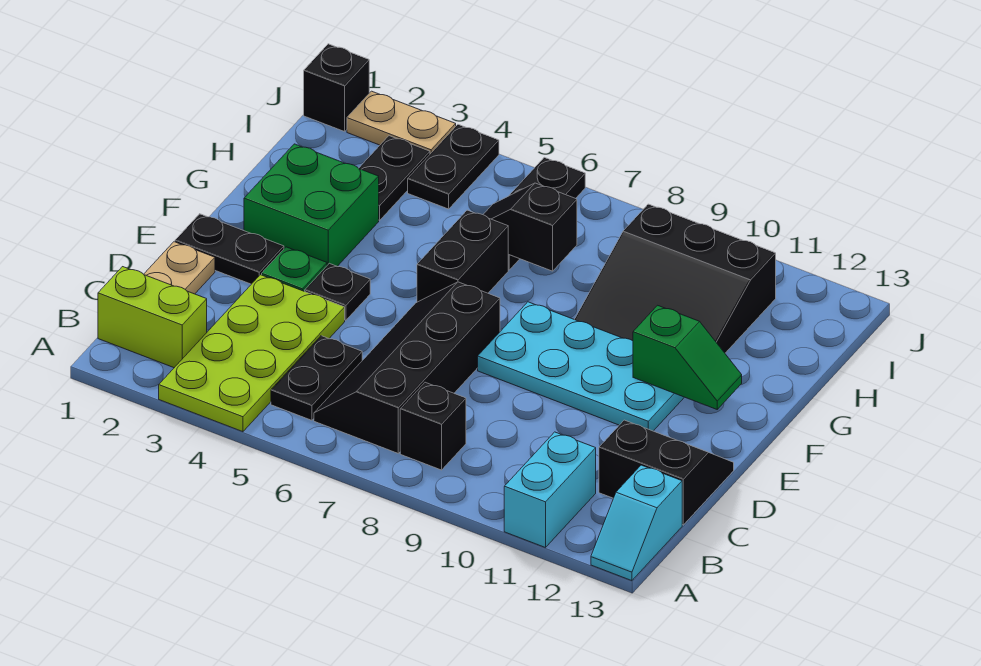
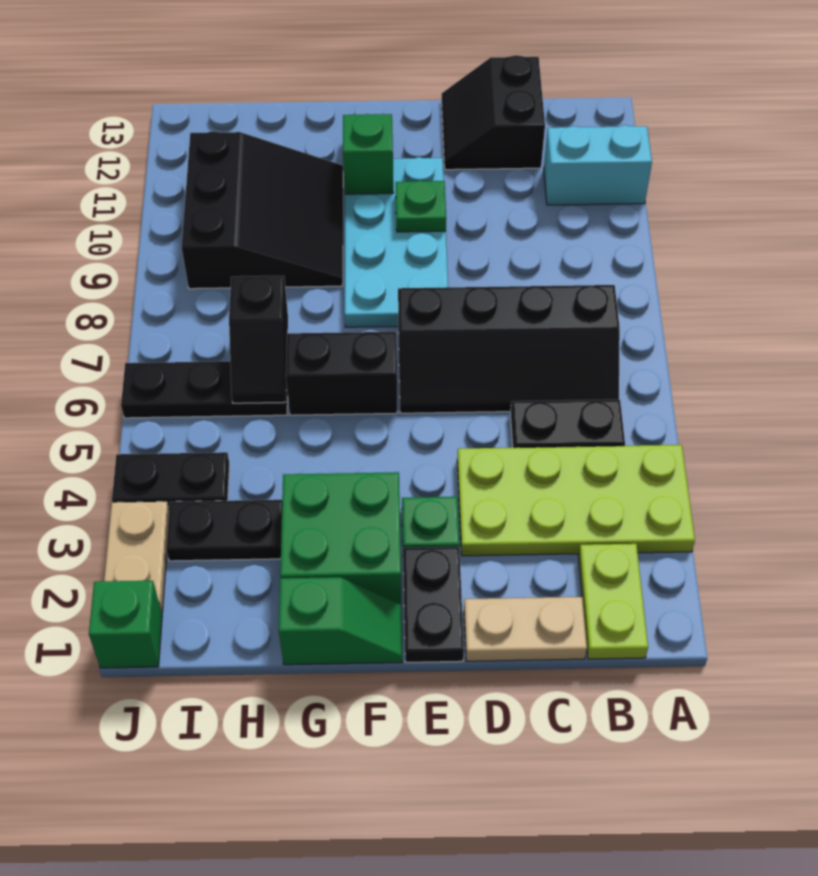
cyan 1x2 slope [591,465,682,581] -> none
lime 1x2 brick [98,267,207,368] -> lime 1x2 plate [578,544,648,659]
black 1x1 brick [400,382,466,470] -> none
black 1x1 plate [305,263,370,320] -> none
none -> green 1x1 plate [396,181,446,232]
none -> green 1x2 slope [279,577,402,665]
black 1x1 brick [304,44,369,132] -> green 1x1 brick [89,581,162,668]

